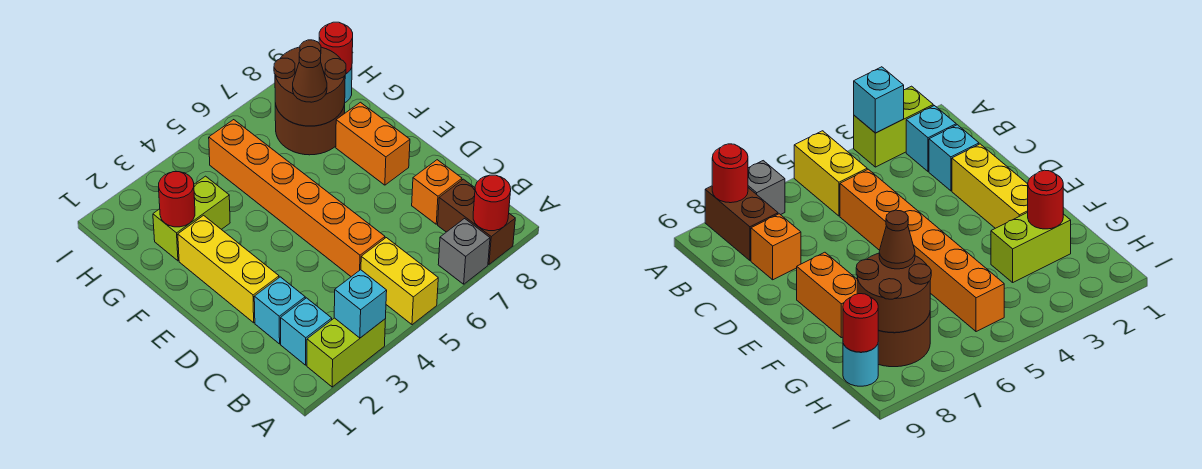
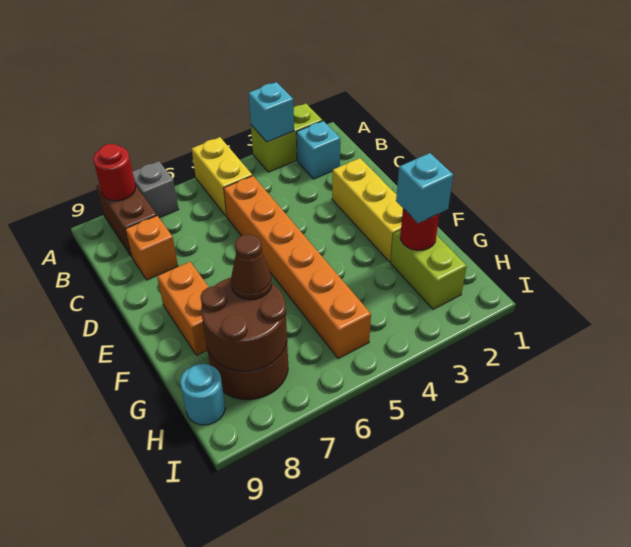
cyan 1x1 brick [254,277,305,344] -> cyan 1x1 brick moved to [396,153,453,223]
lime 1x2 brick [153,176,230,261] -> lime 1x2 brick turned to [391,230,467,309]
red 1x1 round brick [319,22,353,74] -> none

